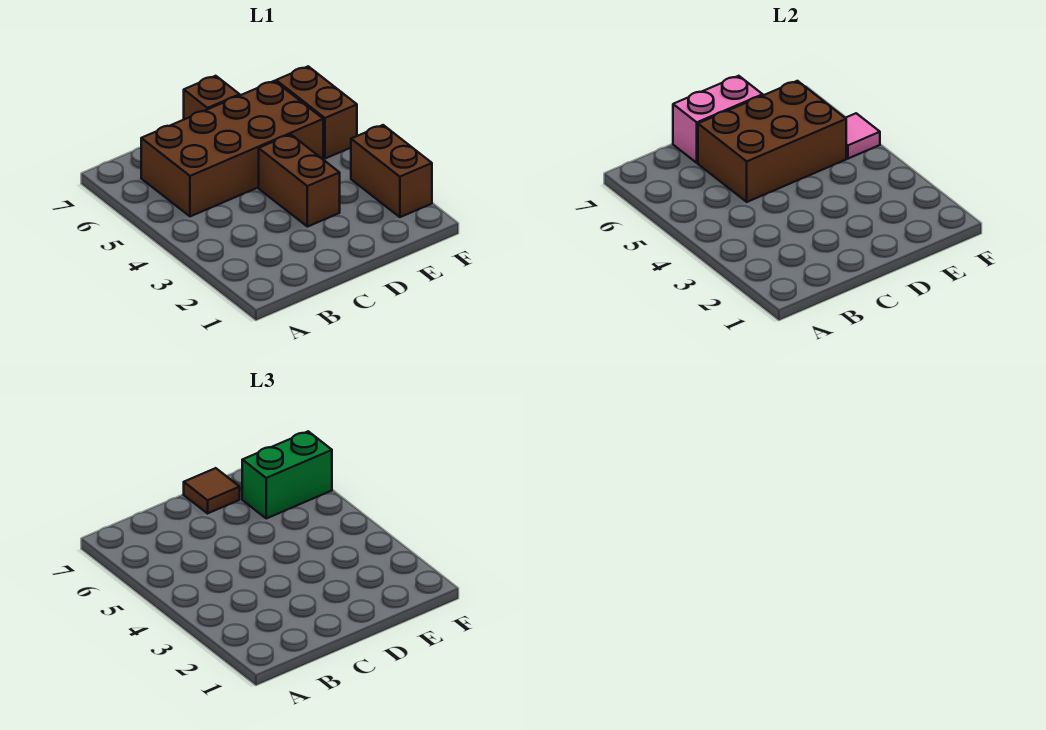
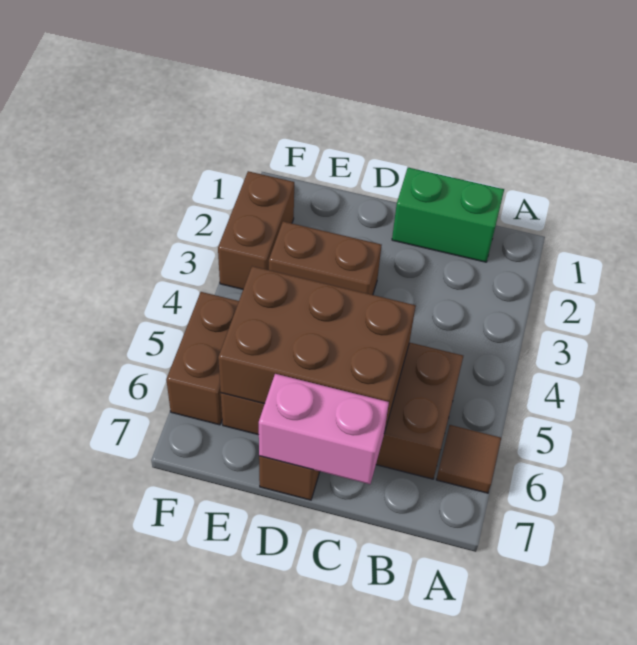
brown 1x2 brick [259,134,340,227] -> brown 1x2 brick turned to [269,222,381,295]
brown 1x1 tile [184,468,240,513] -> brown 1x1 tile moved to [436,425,501,493]
green 1x2 brick [242,431,332,518] -> green 1x2 brick moved to [392,168,504,262]
pink 1x1 tile [846,113,880,159] -> none

